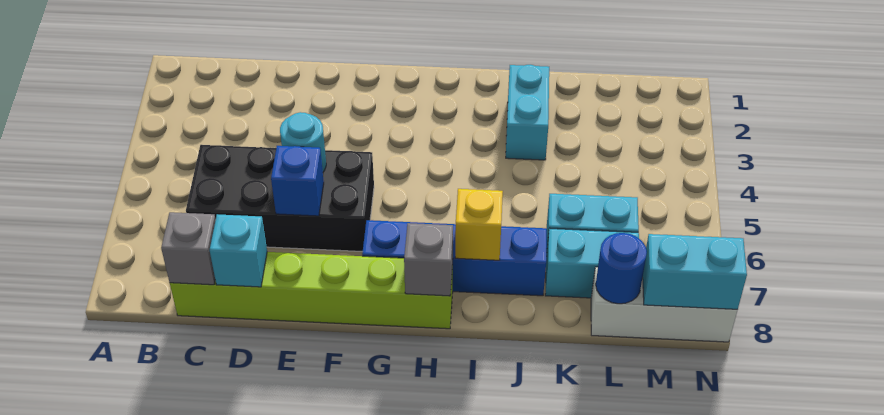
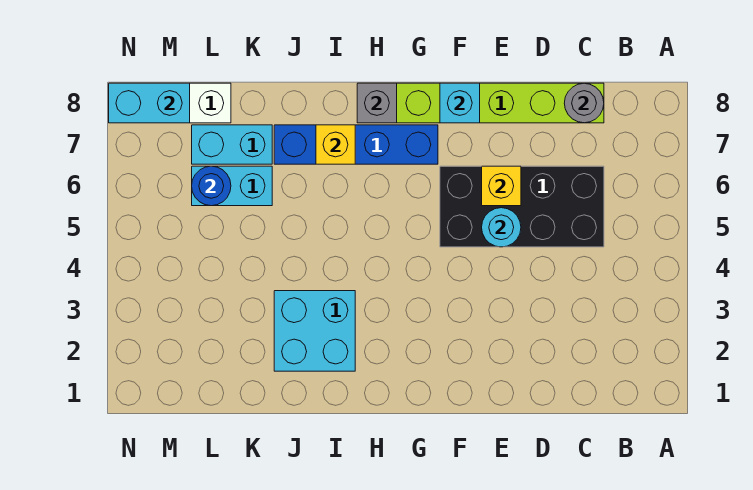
grey 1x1 brick [161,212,216,285] -> grey 1x1 round brick [564,83,604,123]
cyan 1x1 brick [210,214,267,287] -> cyan 1x1 brick moved to [440,83,480,123]
blue 1x1 brick [271,146,324,216] -> yellow 1x1 brick [482,166,521,206]
cyan 1x2 brick [506,65,549,160] -> cyan 2x2 brick [274,291,355,371]
blue 1x1 round brick [596,233,647,304] -> blue 1x1 round brick moved to [192,166,231,206]

